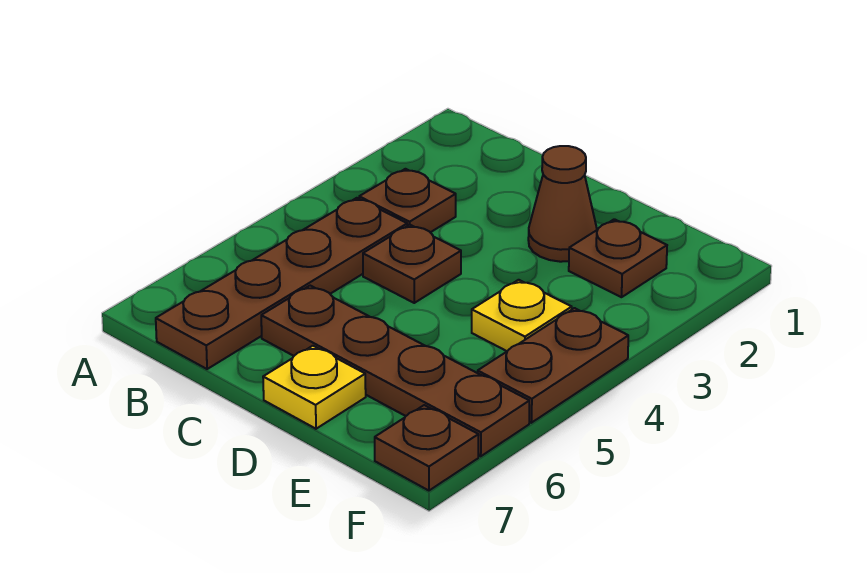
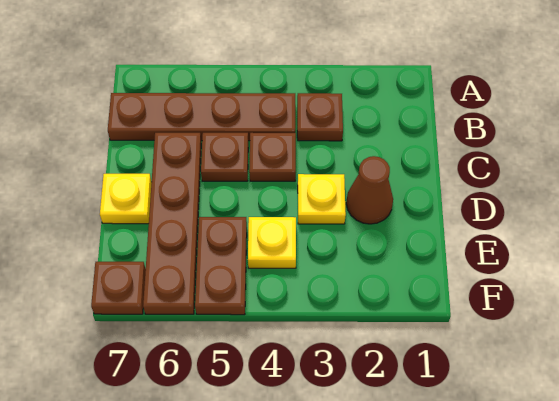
none -> yellow 1x1 plate [298,174,346,224]
brown 1x1 plate [569,219,667,297] -> brown 1x1 plate moved to [201,133,248,181]
brown 1x2 plate [478,308,628,423] -> brown 1x2 plate turned to [195,217,247,315]

